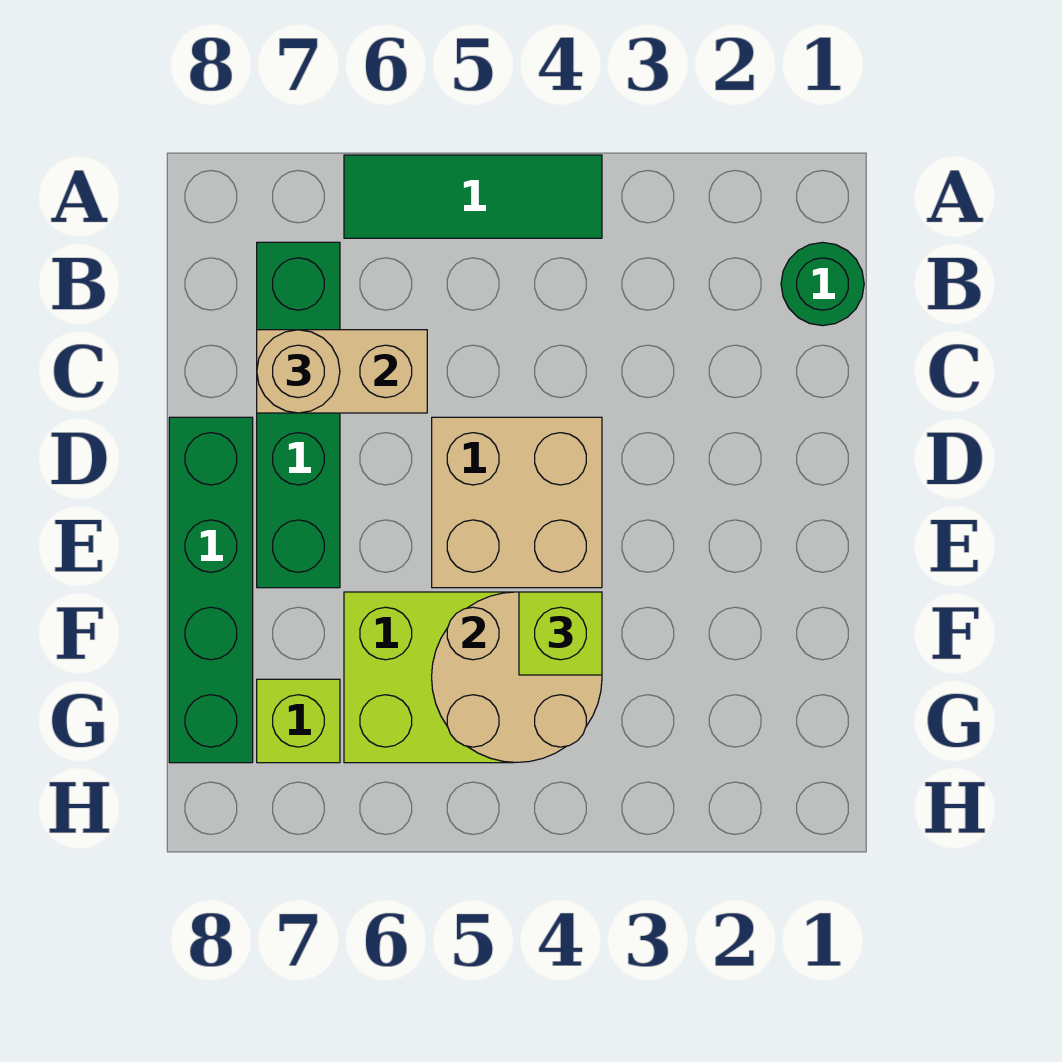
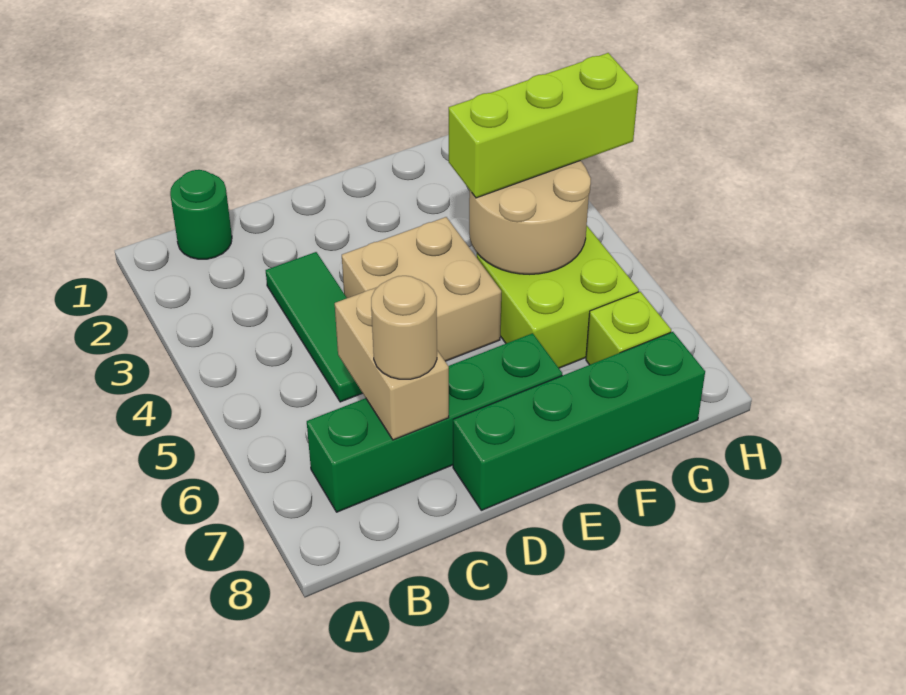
green 1x3 tile [344,155,602,238] -> green 1x3 tile moved to [266,252,362,402]
lime 1x1 brick [519,592,602,675] -> lime 1x3 brick [449,53,638,198]

